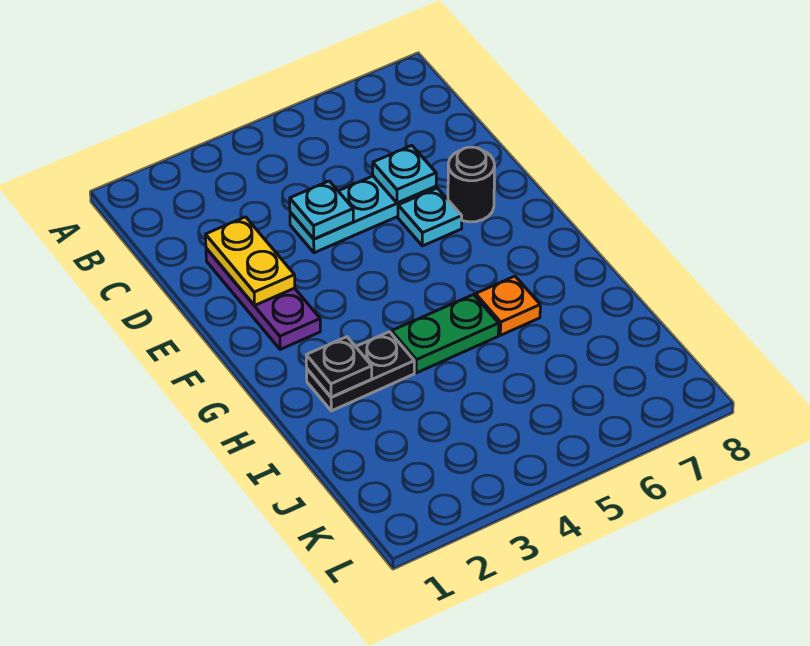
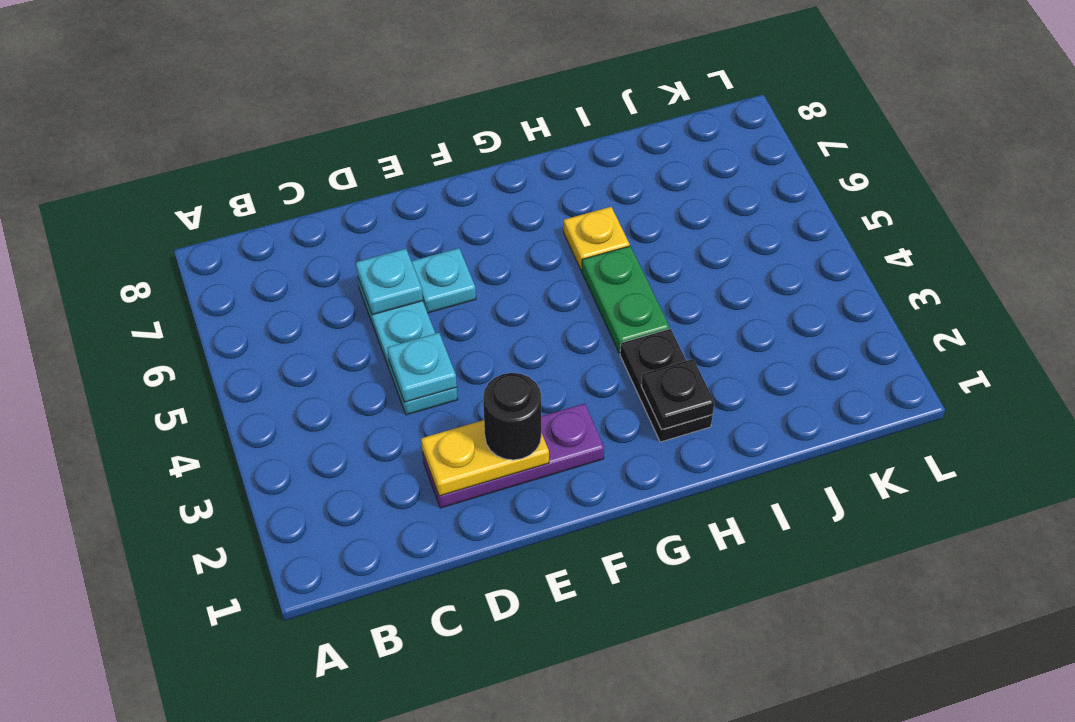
black 1x1 round brick [448,147,495,222] -> black 1x1 round brick moved to [483,373,541,460]
orange 1x1 plate [476,276,540,335] -> yellow 1x1 plate [564,207,630,270]

